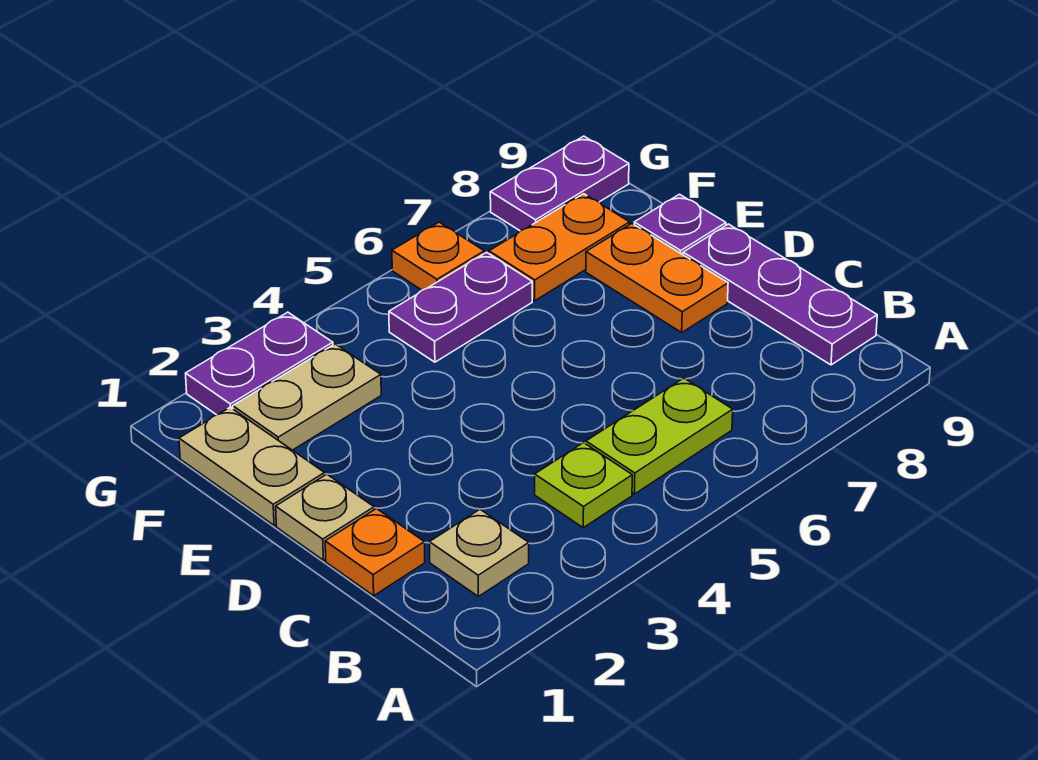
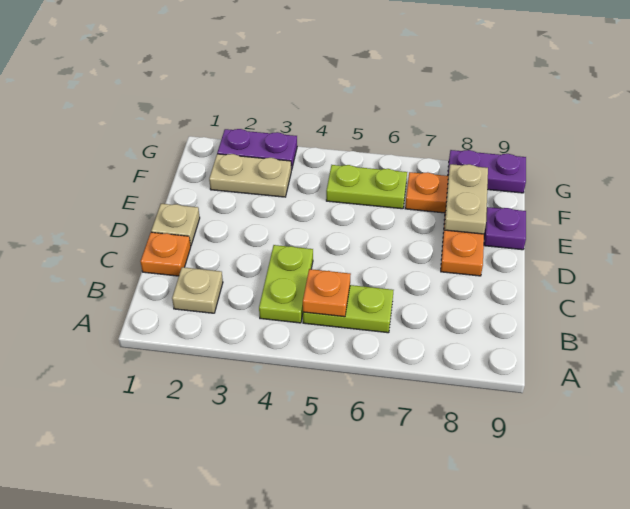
lime 1x1 plate [535,443,632,528] -> lime 1x2 plate [259,245,313,323]
purple 1x3 plate [683,224,877,365] -> none
tan 1x2 plate [179,407,325,525] -> tan 1x2 plate moved to [444,164,488,234]
purple 1x2 plate [389,252,532,362] -> lime 1x2 plate [326,165,407,209]
orange 1x1 plate [392,222,484,290] -> orange 1x1 plate moved to [303,269,351,317]

